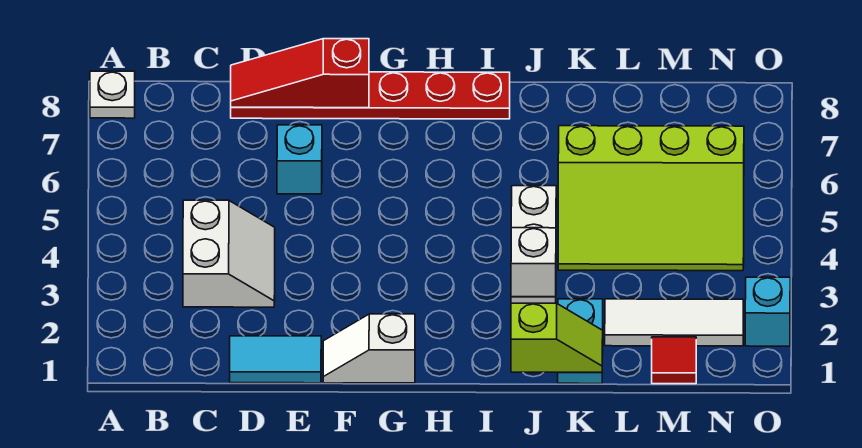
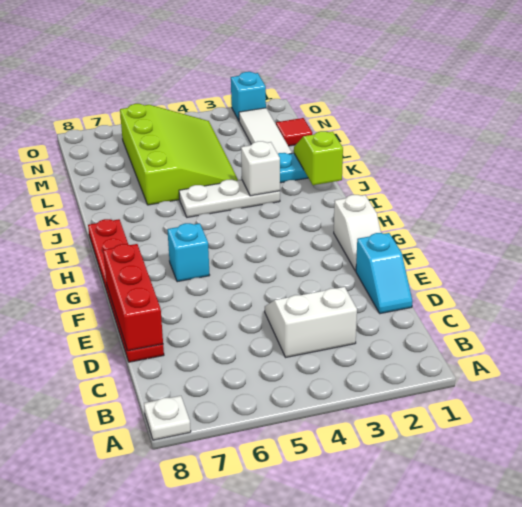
cyan 1x2 tile [230,336,321,383] -> cyan 1x2 slope [356,233,412,314]
red 1x3 slope [231,39,369,108] -> red 1x3 brick [103,244,163,351]
cyan 1x1 brick [277,125,322,194] -> cyan 1x1 brick moved to [167,223,210,282]

